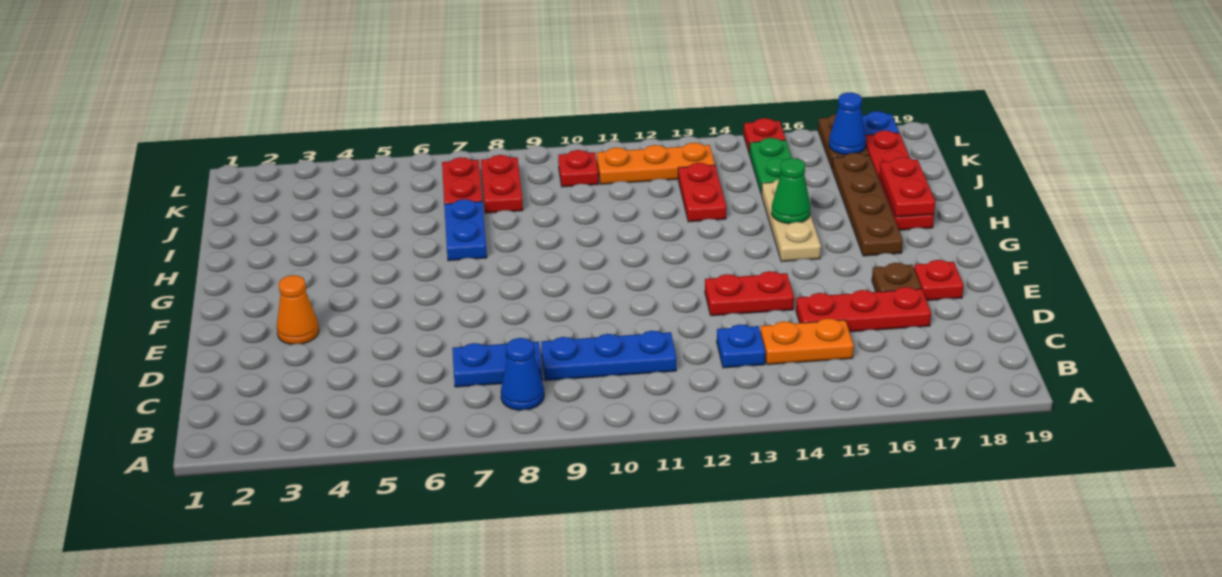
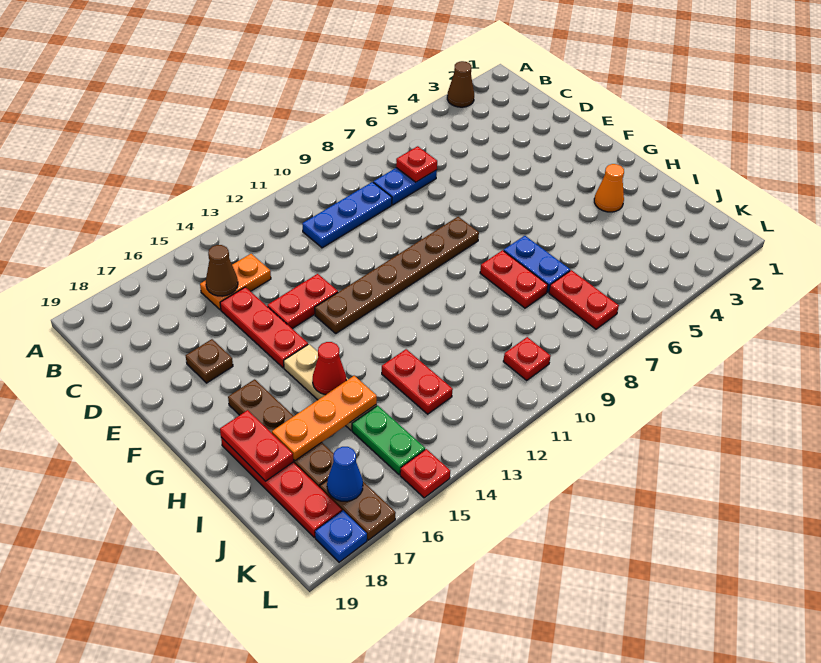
none -> brown 1x1 cone [447,61,474,107]
blue 1x1 cone [501,338,544,410] -> none
blue 1x1 plate [717,325,765,368] -> none
none -> brown 1x1 cone [206,245,238,296]
red 1x3 plate [796,287,931,332] -> red 1x3 plate turned to [220,287,308,368]
orange 1x1 cone [277,275,319,345] -> orange 1x1 cone moved to [594,164,624,212]
red 1x1 plate [914,260,964,301] -> red 1x1 plate moved to [396,146,437,182]
none -> brown 1x6 plate [315,217,479,333]
green 1x1 cone [772,158,810,224] -> red 1x1 cone [313,342,346,395]
red 1x2 plate [481,155,523,213] -> red 1x2 plate moved to [480,250,548,308]
orange 1x3 plate [597,143,715,184] -> orange 1x3 plate moved to [272,376,377,461]

